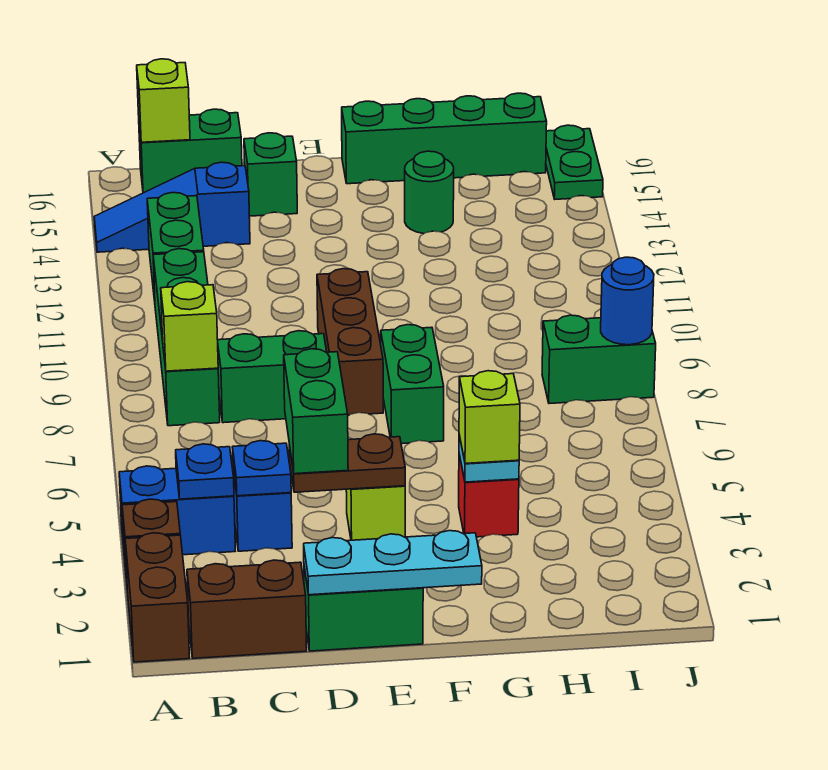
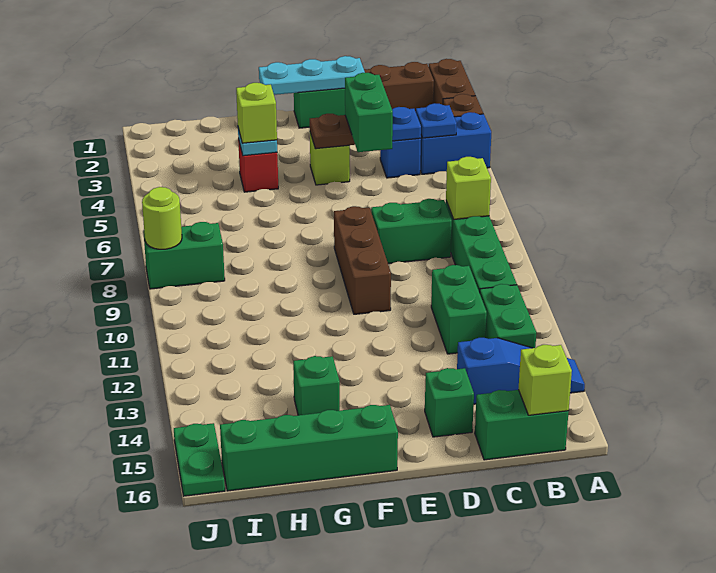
green 1x2 brick [381,325,444,444] -> green 1x2 brick moved to [431,265,487,354]
green 1x1 round brick [405,151,454,234] -> green 1x1 brick [293,356,340,415]
blue 1x1 round brick [601,257,654,345] -> lime 1x1 round brick [142,187,182,249]

